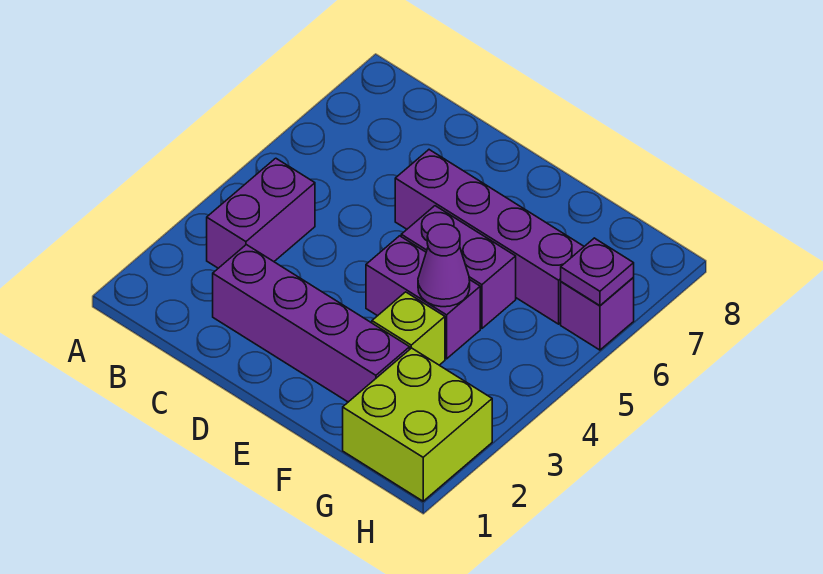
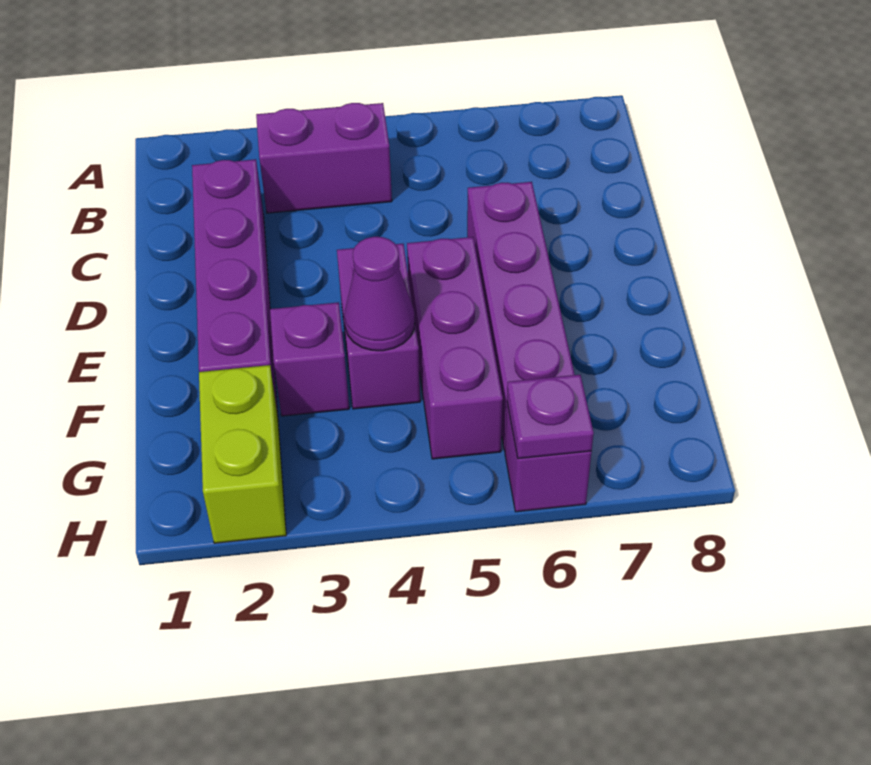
purple 1x2 brick [401,206,516,328] -> purple 1x3 brick [407,237,503,459]
lime 1x1 brick [372,292,445,365] -> purple 1x1 brick [270,302,349,416]
lime 2x2 brick [343,348,492,501] -> lime 1x2 brick [199,365,286,543]

